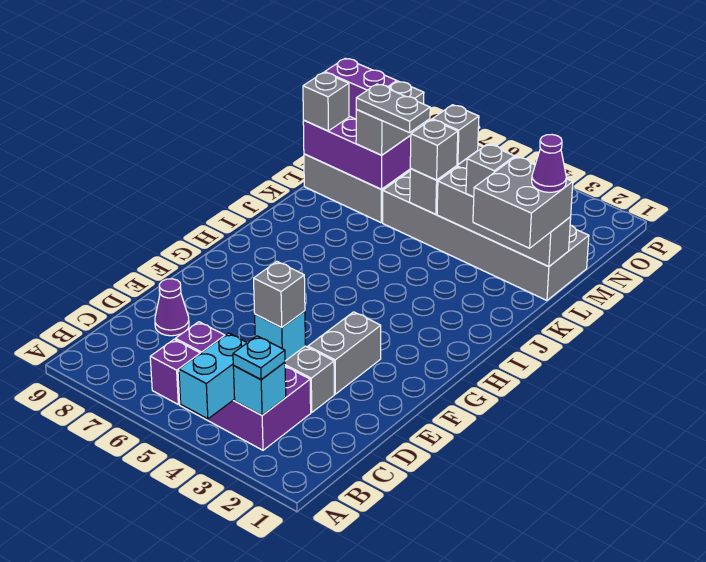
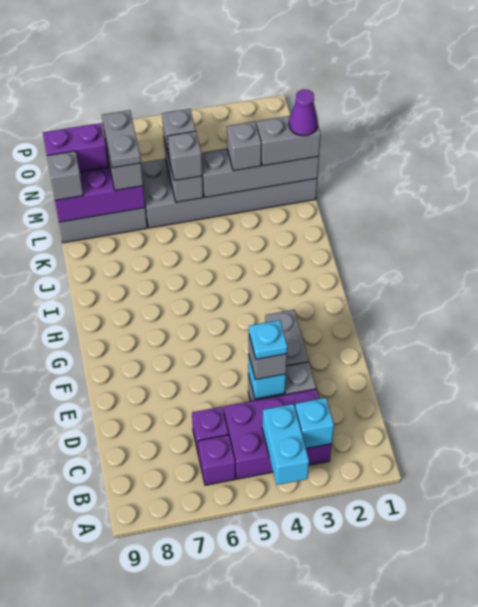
cyan 1x1 plate [233,336,285,379] -> cyan 1x1 plate moved to [249,320,287,359]
purple 1x1 cone [155,279,189,336] -> none
grey 2x2 brick [473,157,573,248] -> grey 1x2 brick [257,116,321,166]
grey 1x2 plate [356,84,430,133] -> grey 1x2 plate turned to [102,110,141,168]

